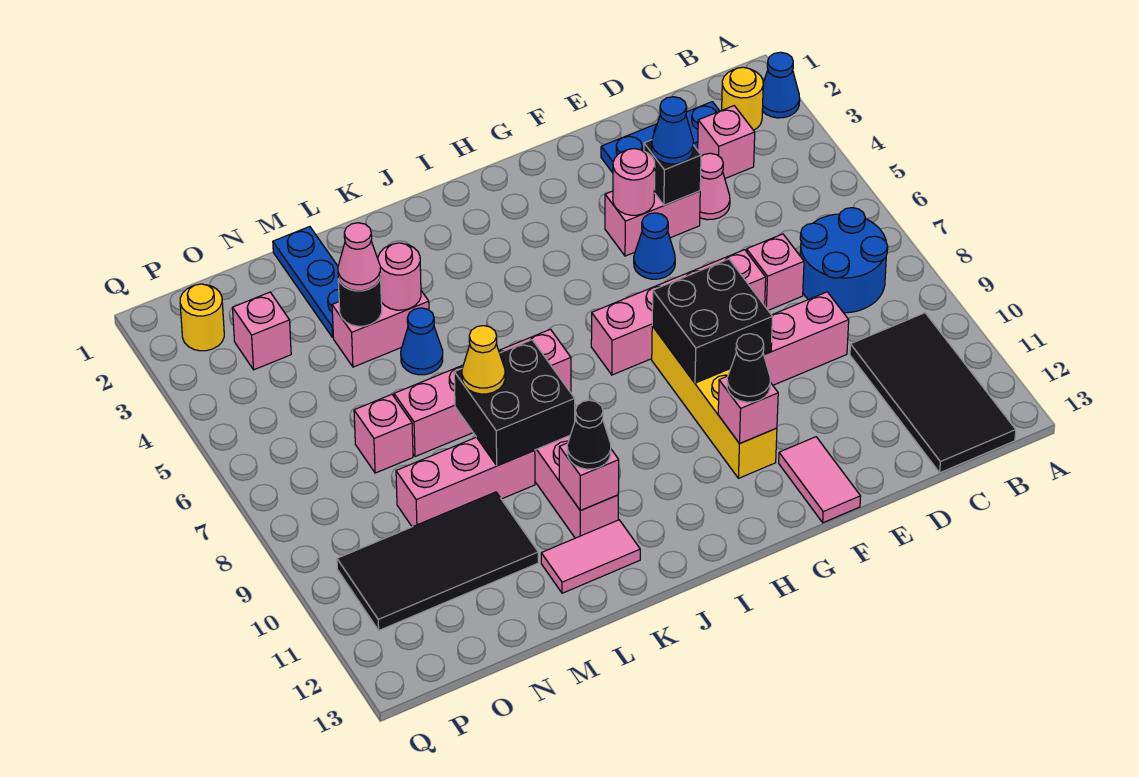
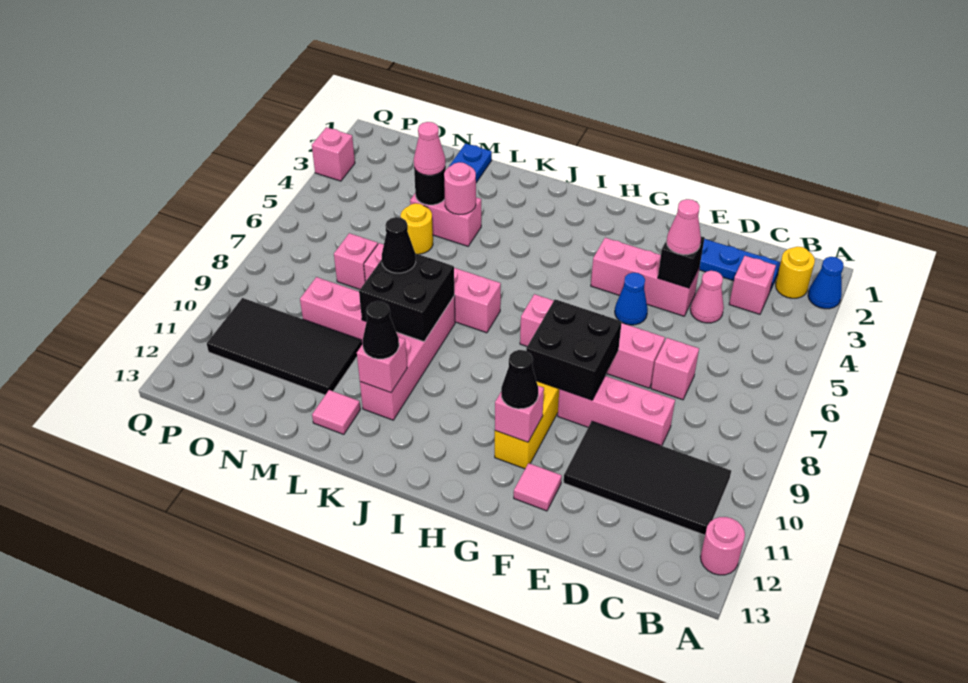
blue 2x2 round brick [800,208,888,313] -> none
black 2x4 tile [850,313,1016,473] -> black 2x4 tile turned to [564,421,731,535]
pink 1x2 brick [605,191,700,256] -> pink 1x3 brick [591,238,699,316]
blue 1x1 cone [652,97,693,164] -> pink 1x1 cone [667,199,701,255]
pink 1x1 round brick [613,149,655,215] -> pink 1x1 round brick moved to [700,517,745,575]
pink 1x2 tile [779,437,861,523] -> pink 1x1 tile [514,463,562,511]
pink 1x2 tile [541,520,640,593] -> pink 1x1 tile [312,390,360,434]
blue 1x1 cone [401,308,443,375] -> none
yellow 1x1 cone [462,326,505,394] -> black 1x1 cone [381,217,416,273]
pink 1x1 brick [233,292,291,370] -> pink 1x1 brick moved to [312,127,355,181]
yellow 1x1 round brick [180,284,224,351] -> yellow 1x1 round brick moved to [401,203,433,254]

